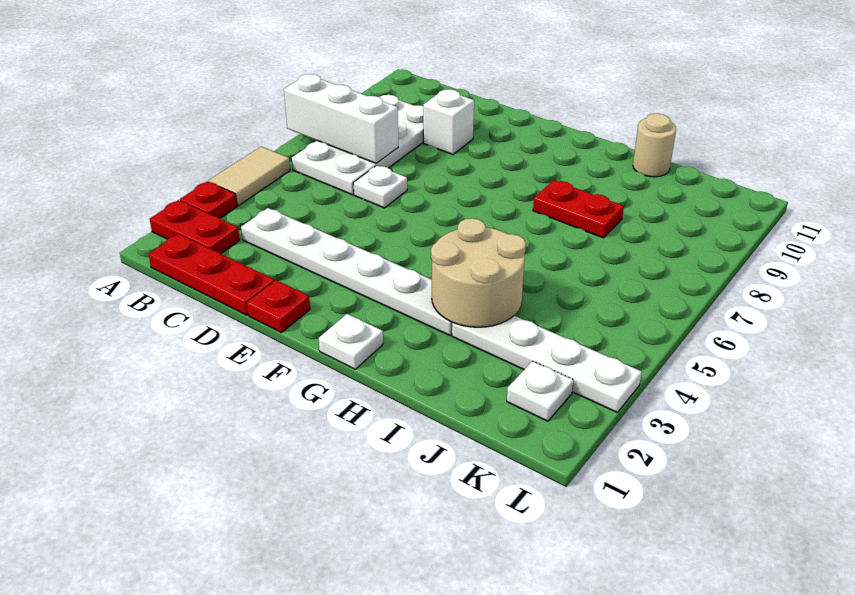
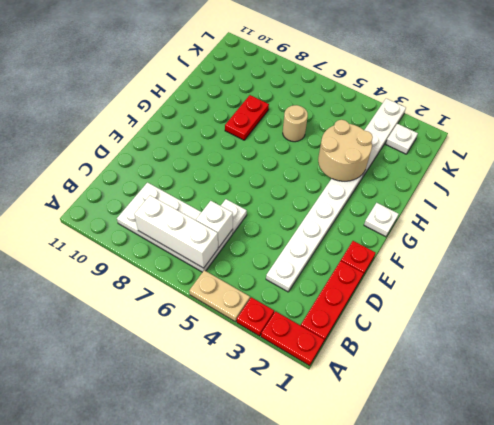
red 1x2 plate [150,200,240,254] -> red 1x2 plate turned to [261,311,324,366]
tan 1x2 tile [209,147,290,206] -> tan 1x2 plate [189,270,250,322]
white 1x3 brick [284,74,398,163] -> white 1x3 brick turned to [134,195,218,268]
white 1x1 brick [423,89,474,154] -> white 1x1 brick moved to [196,201,233,248]
tan 1x1 round brick [633,113,676,177] -> tan 1x1 round brick moved to [283,105,308,142]

